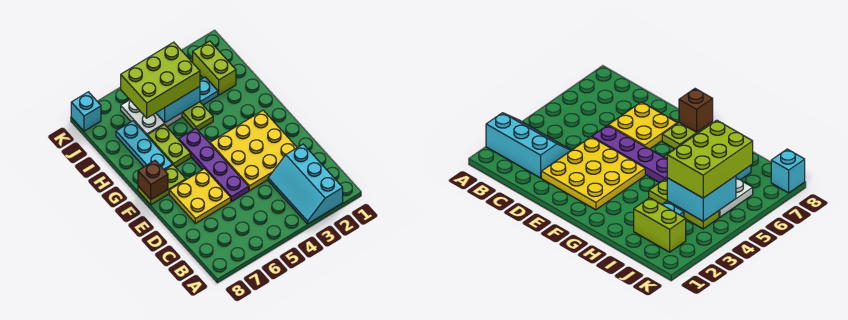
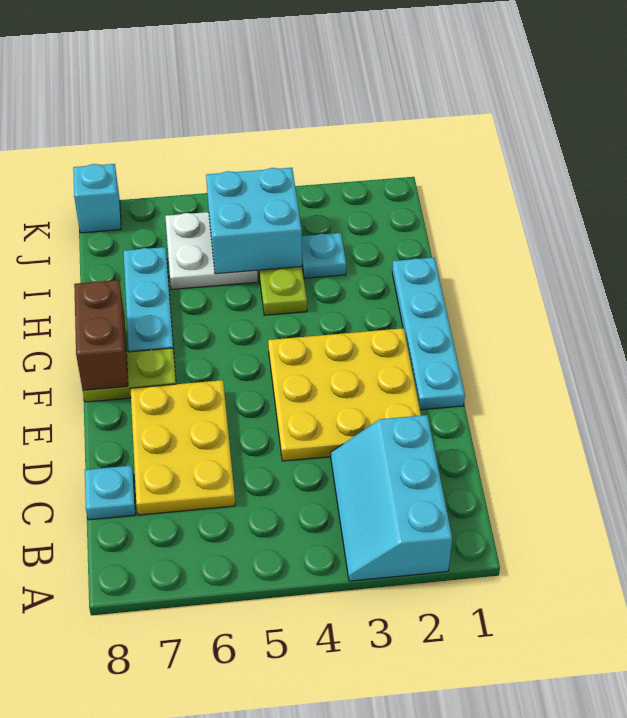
none -> cyan 1x1 plate [85,466,136,520]
purple 1x4 plate [179,128,249,202] -> none
yellow 2x2 plate [169,169,231,223] -> yellow 2x3 plate [131,380,235,515]
none -> cyan 1x4 plate [392,258,465,410]
brown 1x1 brick [138,161,168,200] -> brown 1x2 brick [74,280,128,390]
lime 1x2 plate [147,125,191,167] -> none
lime 1x2 brick [193,41,236,95] -> none
lime 2x3 brick [121,42,200,118] -> none

